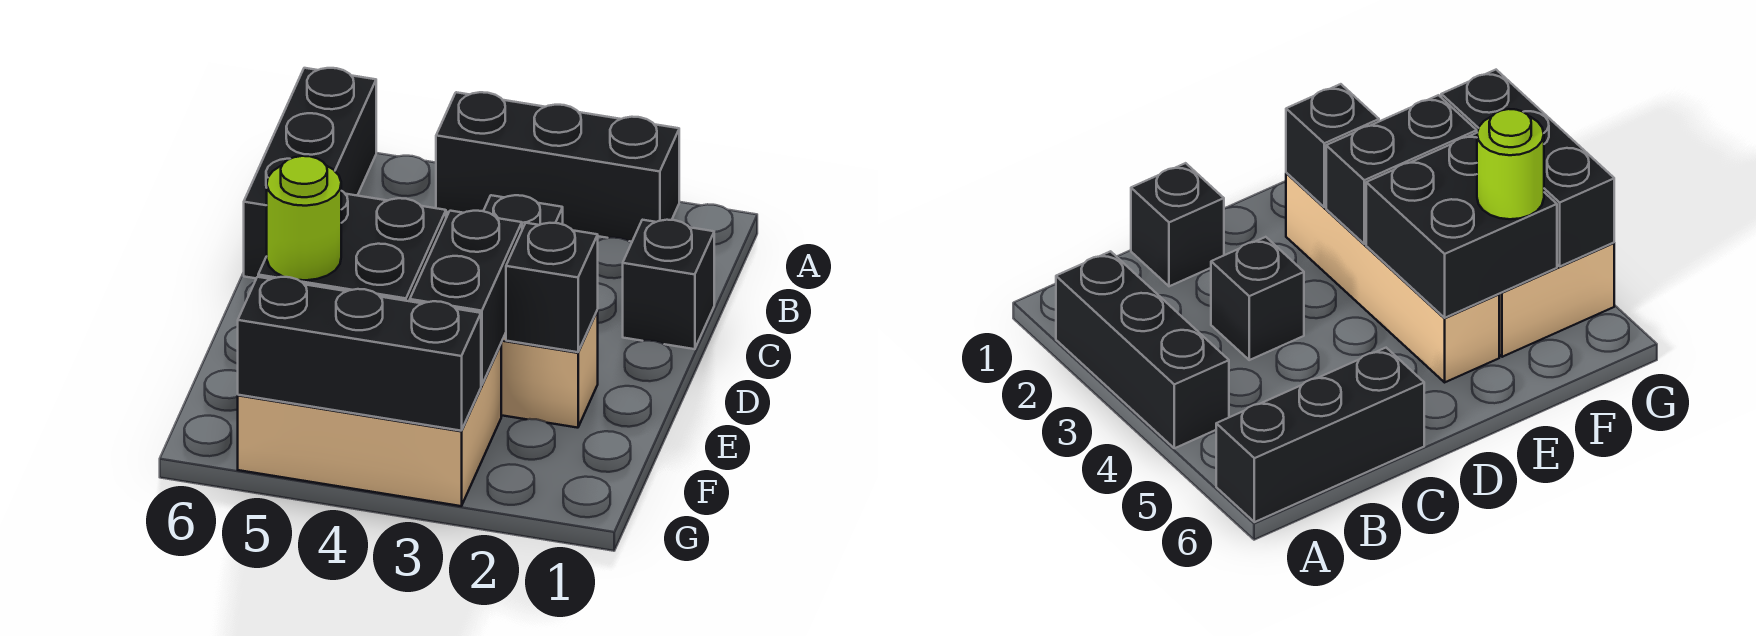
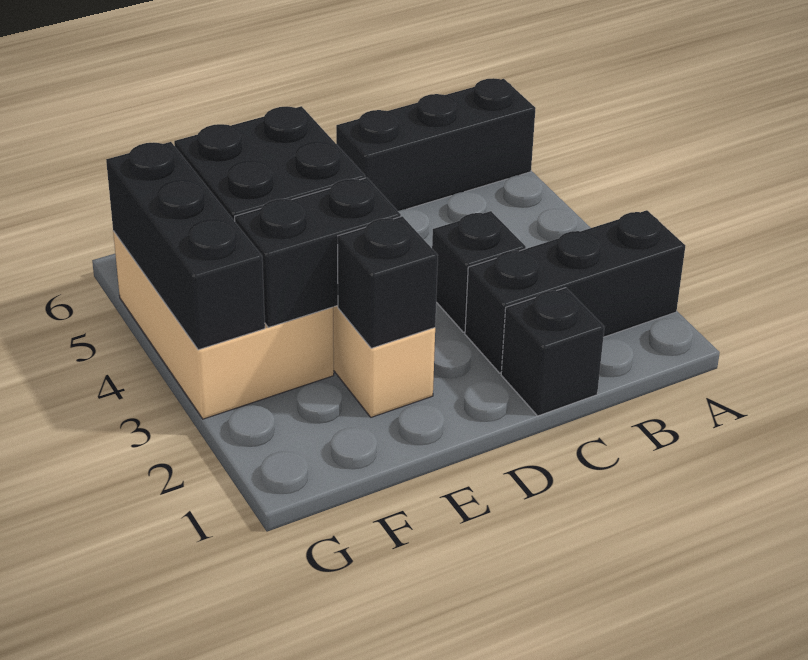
black 1x3 brick [436,92,679,242] -> black 1x3 brick turned to [465,210,685,373]
lime 1x1 round brick [267,156,341,280] -> none

